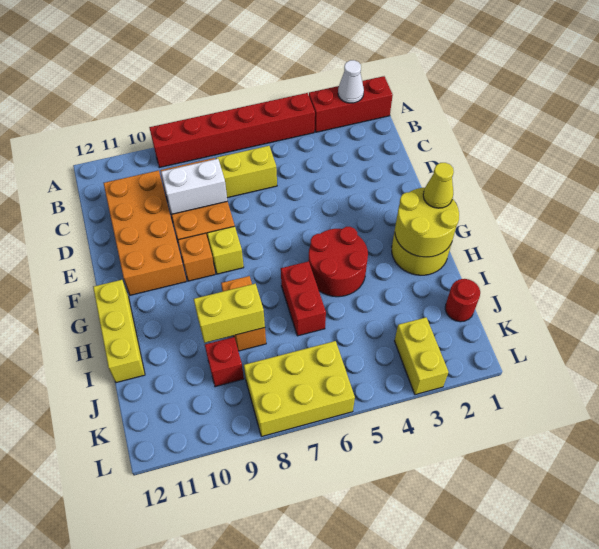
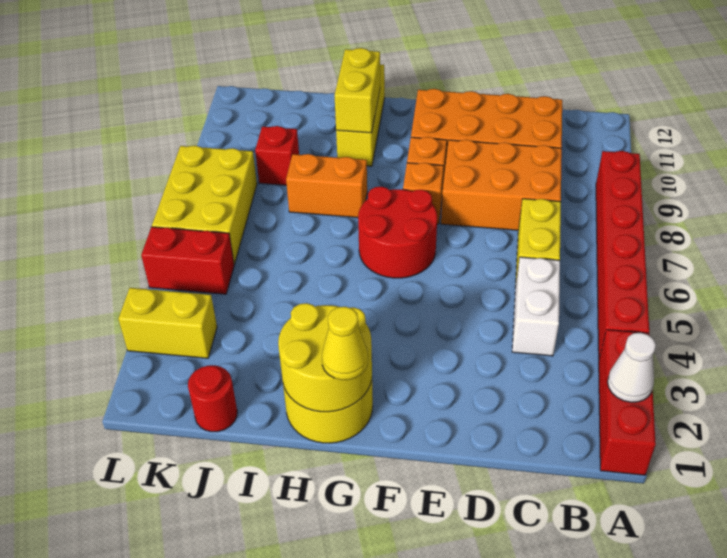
white 1x2 brick [161,159,227,214] -> white 1x2 brick moved to [512,257,560,356]
yellow 1x1 brick [207,226,244,274] -> orange 1x1 brick [403,163,444,224]
red 2x2 round brick [309,227,368,297] -> red 2x2 round brick moved to [358,187,437,278]
yellow 1x3 brick [93,280,145,383] -> yellow 1x3 brick turned to [336,65,385,166]
red 1x2 brick [281,261,326,336] -> red 1x2 brick moved to [141,227,234,294]
yellow 1x2 brick [194,284,265,343] -> yellow 1x2 brick moved to [335,48,380,133]

